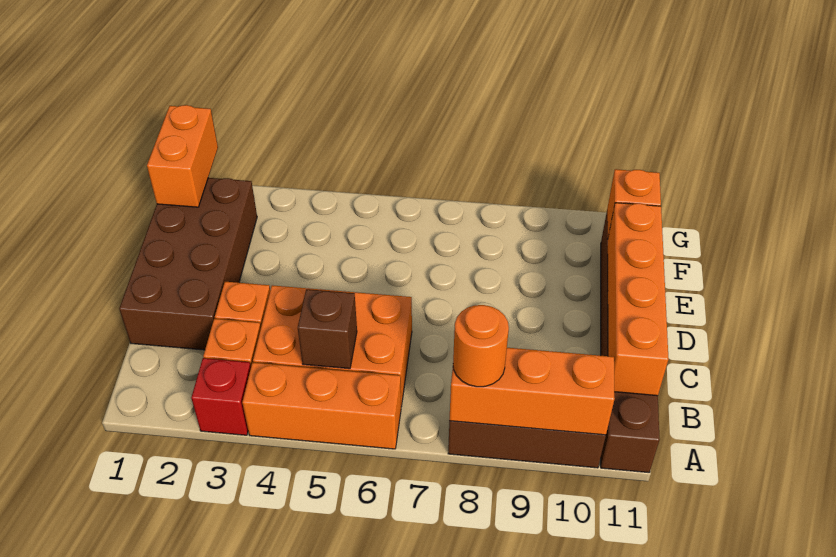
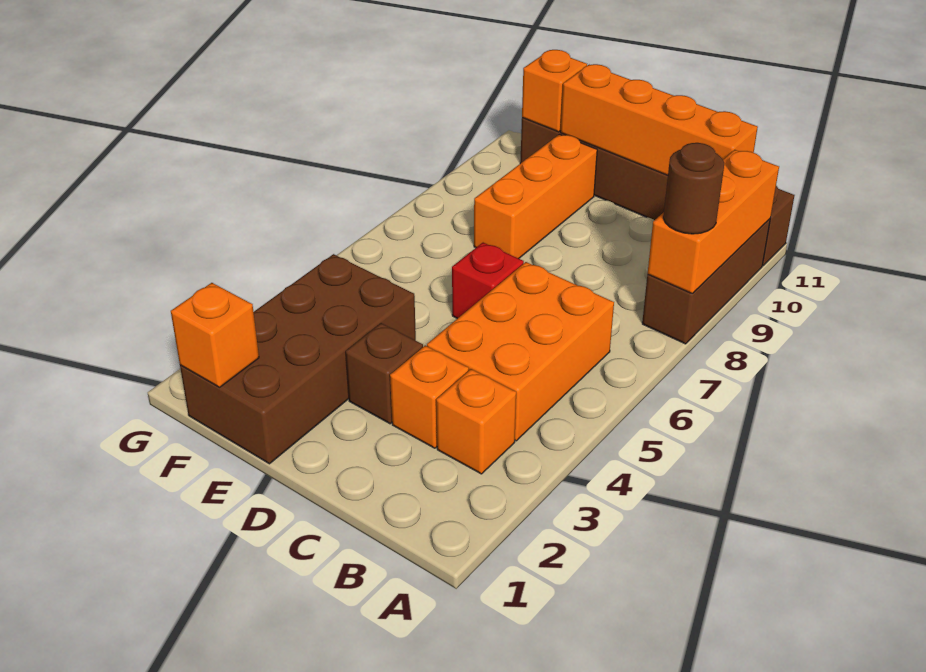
red 1x1 brick [191,358,251,435] -> red 1x1 brick moved to [452,243,524,319]
orange 1x3 brick [242,363,401,449] -> orange 1x3 brick moved to [474,134,597,259]
orange 1x1 round brick [453,305,509,387] -> brown 1x1 round brick [663,143,724,234]
brown 1x1 brick [298,289,357,369] -> brown 1x1 brick moved to [346,323,423,424]
brown 2x4 brick [119,178,257,350] -> brown 2x4 brick turned to [180,254,416,464]
orange 1x2 brick [147,105,218,207] -> orange 1x1 brick [171,283,259,387]

